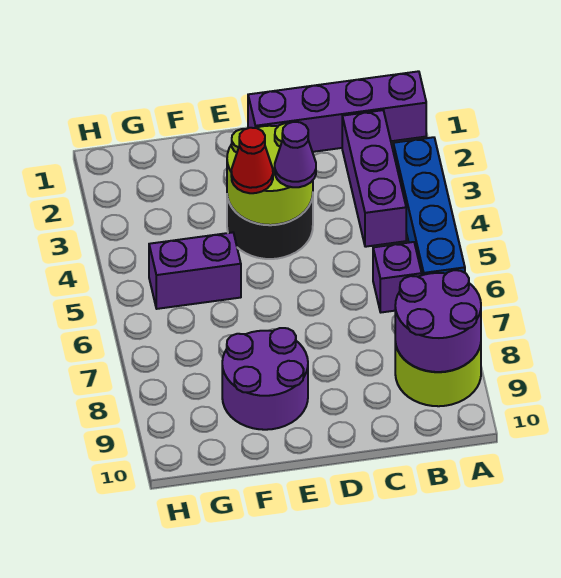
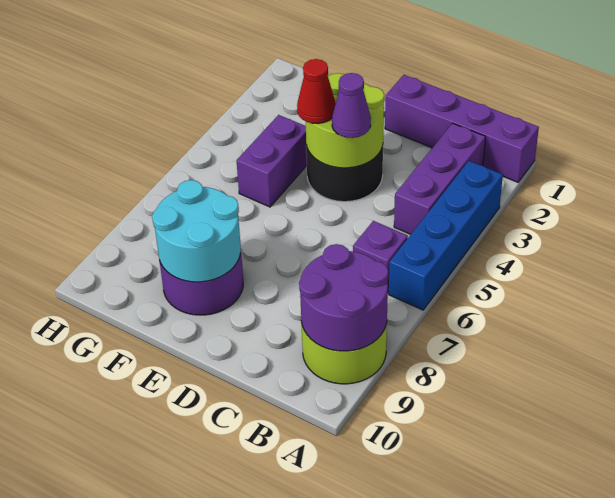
none -> cyan 2x2 round brick [152,180,241,282]
purple 1x2 brick [149,232,241,309] -> purple 1x2 brick turned to [236,115,307,207]

